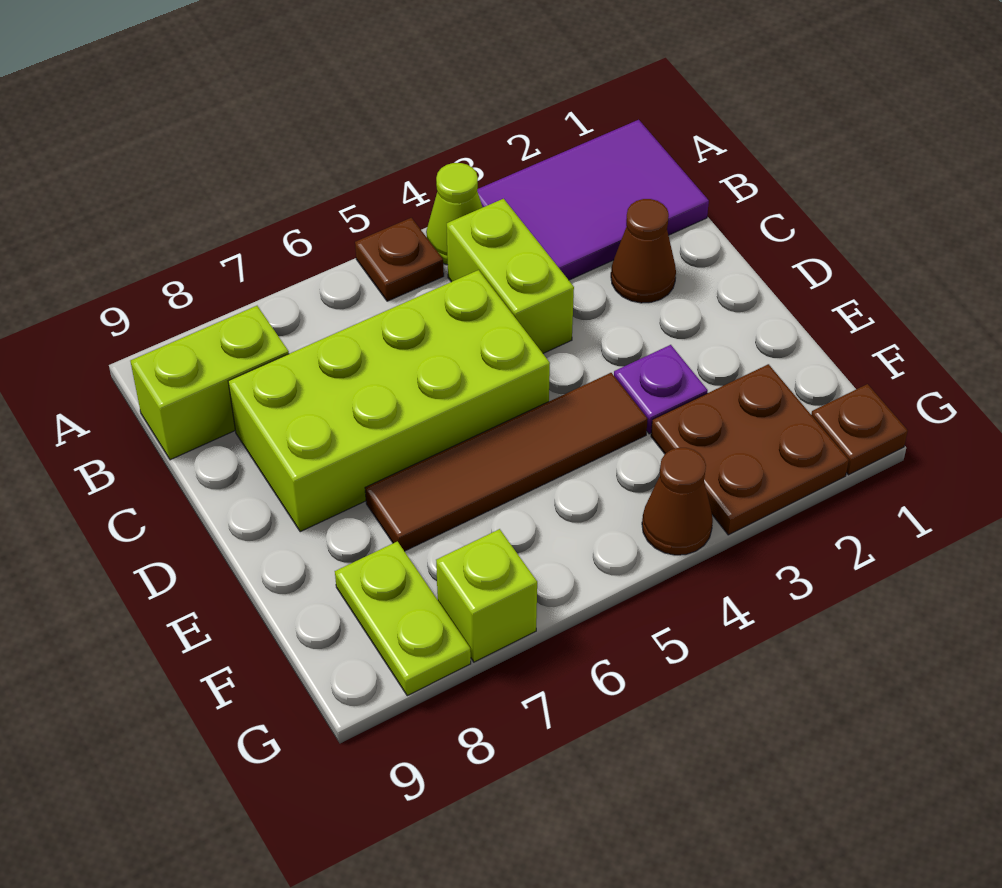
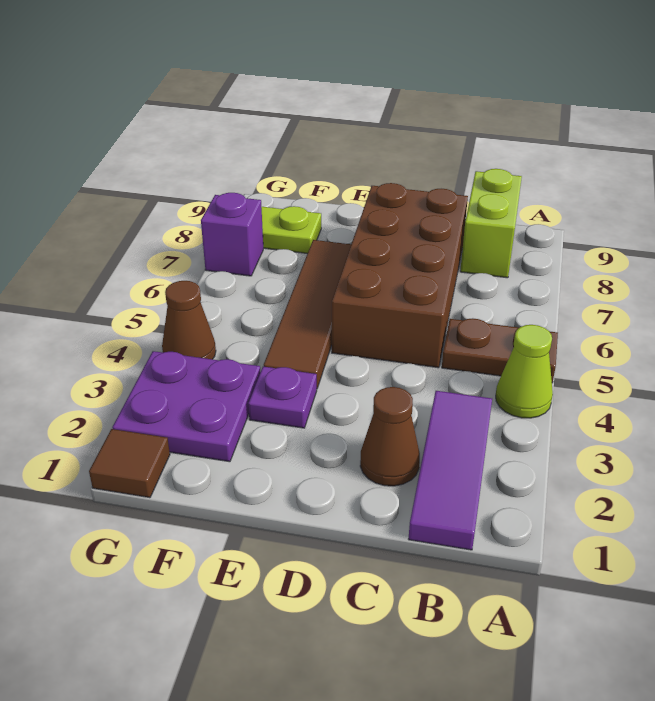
purple 2x3 tile [477,120,709,280] -> purple 1x3 tile [409,391,492,550]
brown 1x1 plate [355,218,444,301] -> brown 1x2 plate [442,318,558,383]
lime 1x2 brick [447,199,574,353] -> none
lime 2x4 brick [228,270,550,532] -> brown 2x4 brick [332,183,468,368]
brown 2x2 plate [651,364,849,535] -> purple 2x2 plate [112,351,260,462]
brown 1x1 plate [811,384,908,475] -> brown 1x1 tile [89,429,170,498]
lime 1x1 brick [436,529,537,662] -> purple 1x1 brick [201,193,263,276]

